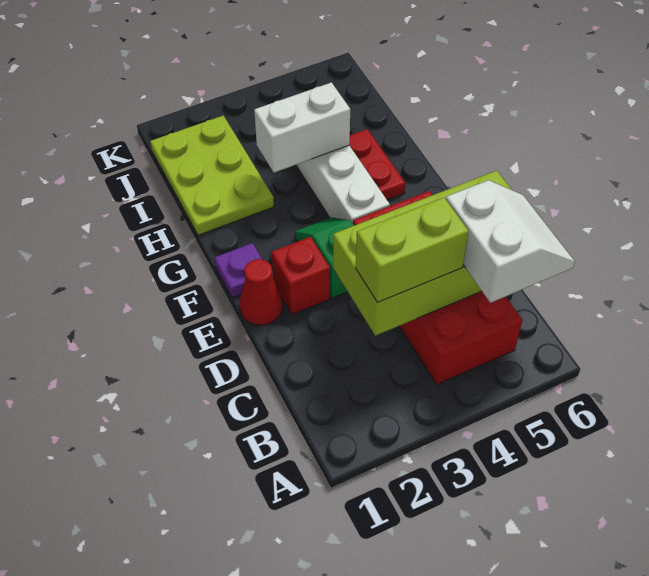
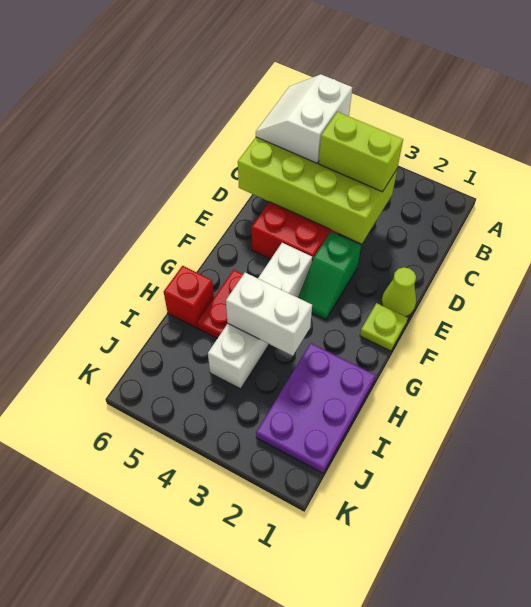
red 1x1 cone [239,259,282,325] -> lime 1x1 cone [382,267,416,317]
red 1x1 brick [272,237,330,314] -> red 1x1 brick moved to [164,266,214,328]
purple 1x1 plate [214,243,262,298] -> lime 1x1 plate [360,303,407,351]
lime 2x3 plate [150,115,274,235] -> purple 2x3 plate [256,343,376,473]

